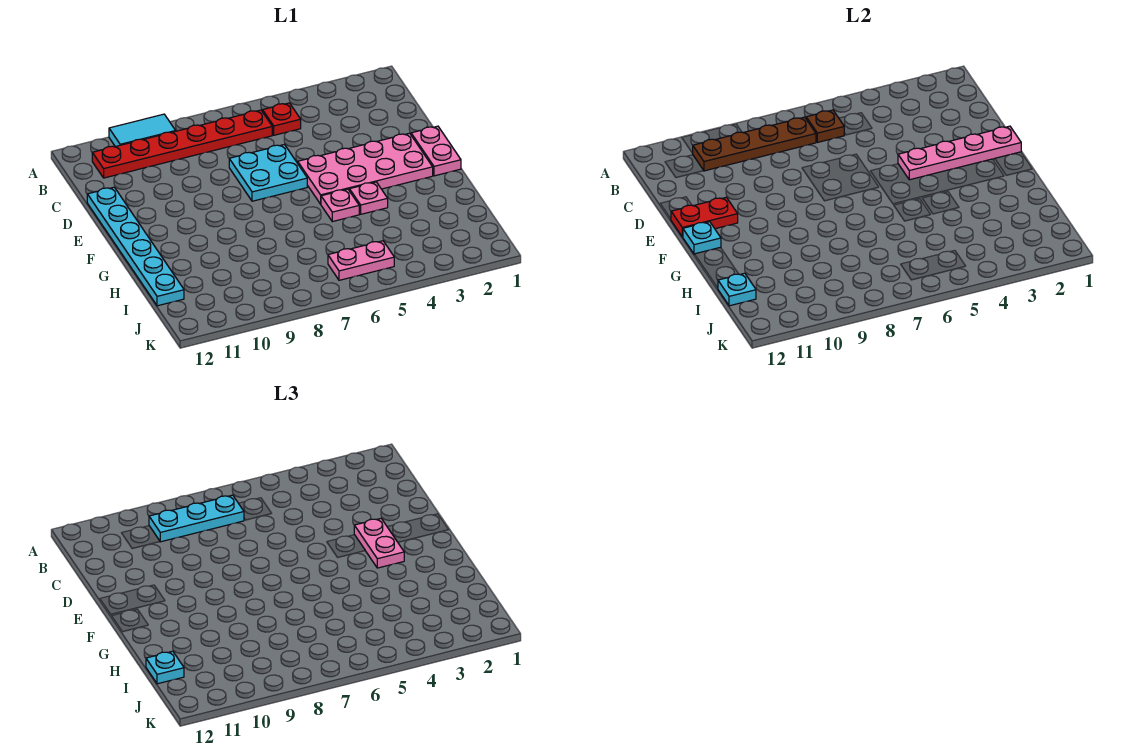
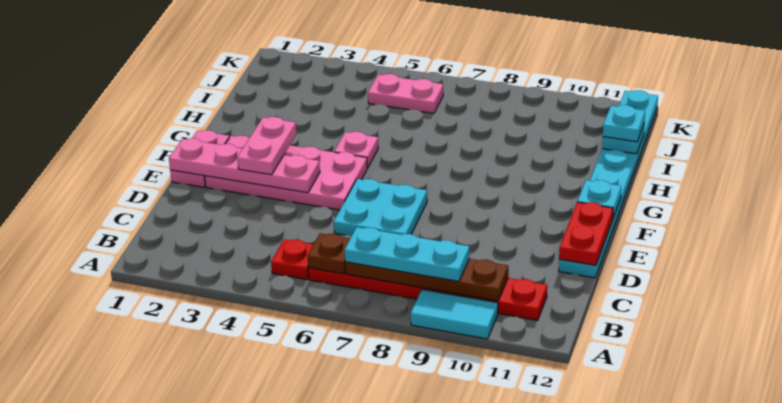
cyan 1x6 plate [87,187,184,306] -> cyan 1x8 plate [559,90,658,278]
red 1x2 plate [671,197,738,237] -> red 1x2 plate turned to [559,202,613,265]
pink 1x1 plate [349,182,388,214] -> none

